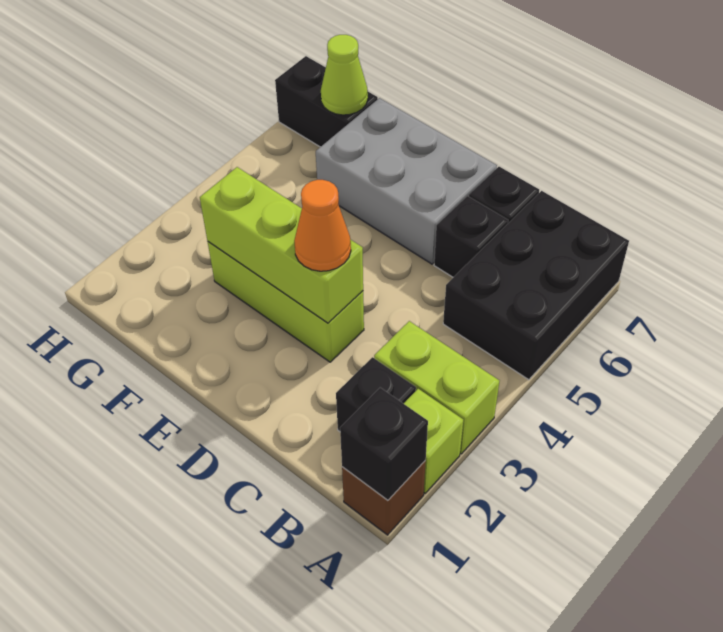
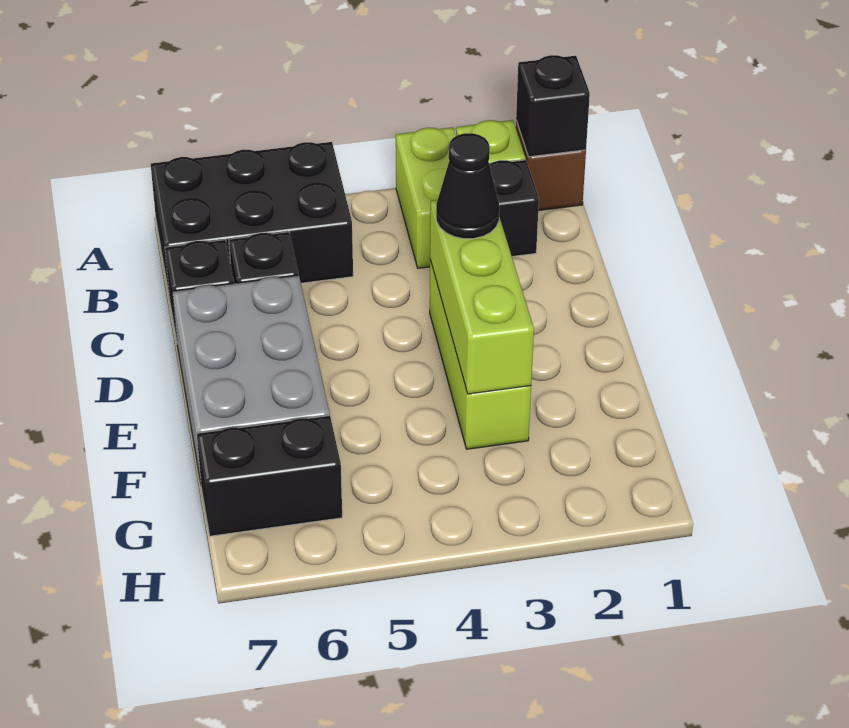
orange 1x1 cone [294,180,351,271] -> black 1x1 cone [436,133,499,239]
black 1x2 brick [275,56,378,147] -> black 1x2 brick turned to [197,416,342,536]
lime 1x1 cone [321,35,368,115] -> none

